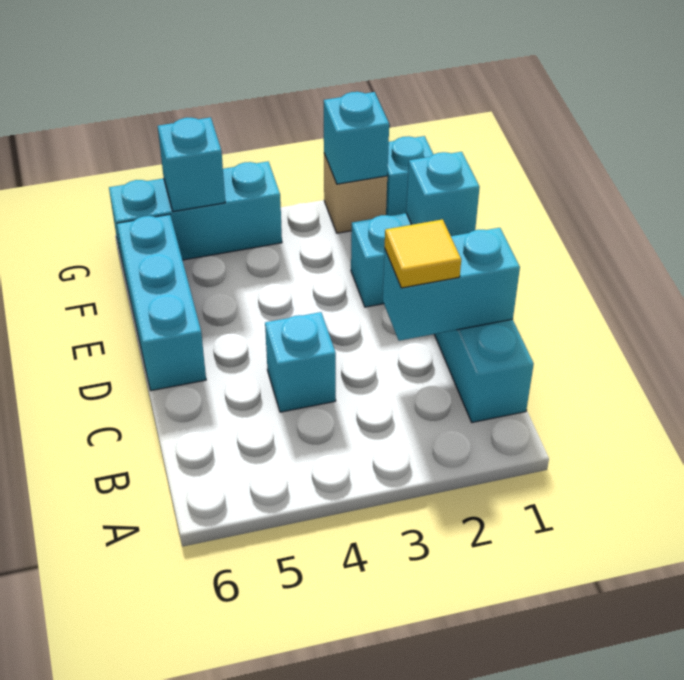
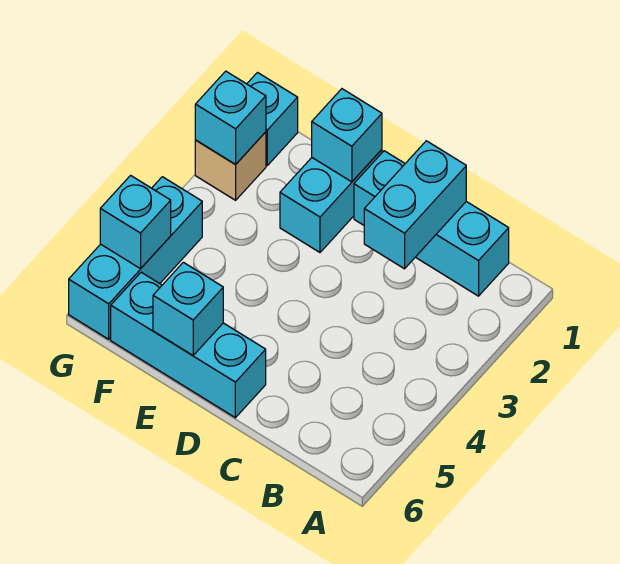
yellow 1x1 tile [385,219,461,288] -> none
cyan 1x1 brick [265,312,336,412] -> cyan 1x1 brick moved to [153,262,223,355]

